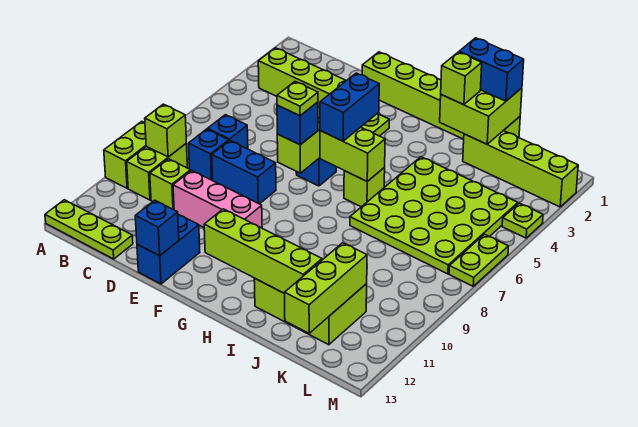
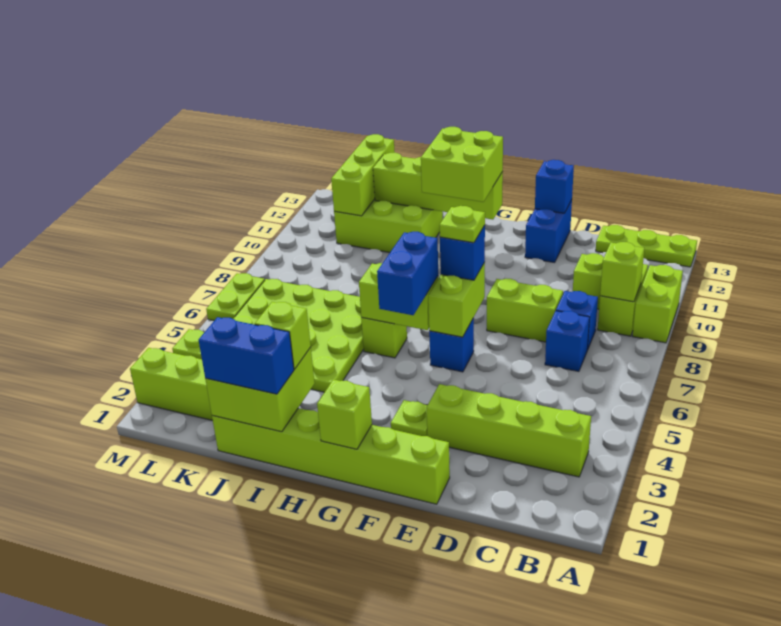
blue 1x2 brick [212,141,276,204] -> lime 1x2 brick [487,279,563,342]
pink 1x3 brick [173,170,262,228] -> none
none -> lime 1x1 brick [317,379,372,449]
none -> lime 2x2 brick [421,127,503,202]

